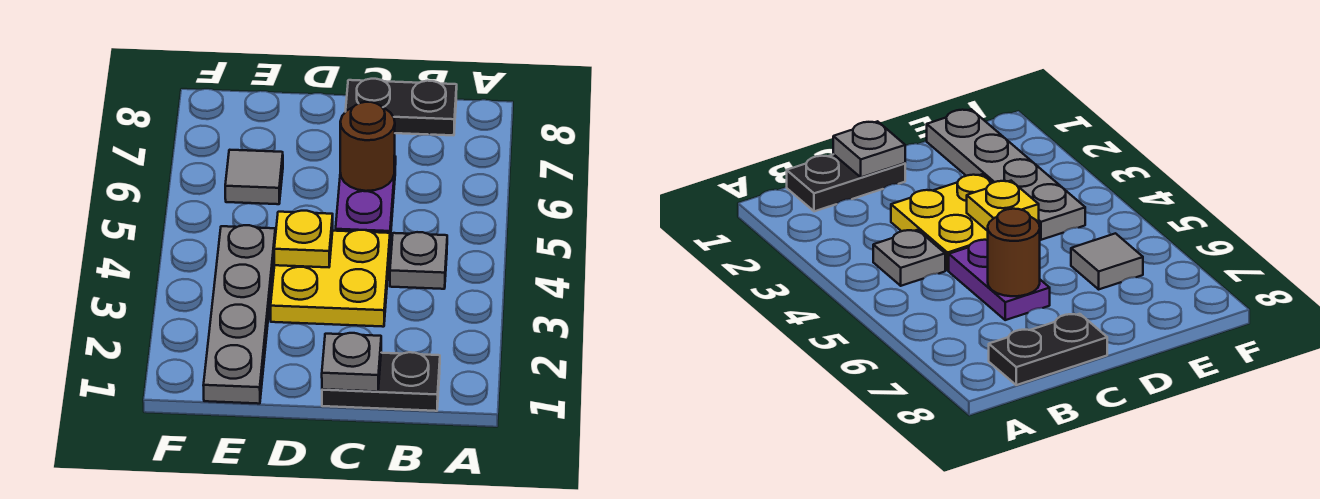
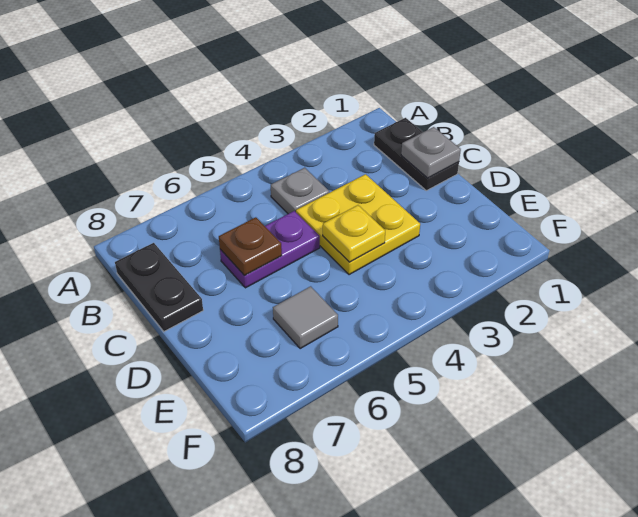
brown 1x1 round brick [340,102,395,191] -> brown 1x1 plate [219,217,282,276]
grey 1x4 plate [203,225,275,404] -> none

